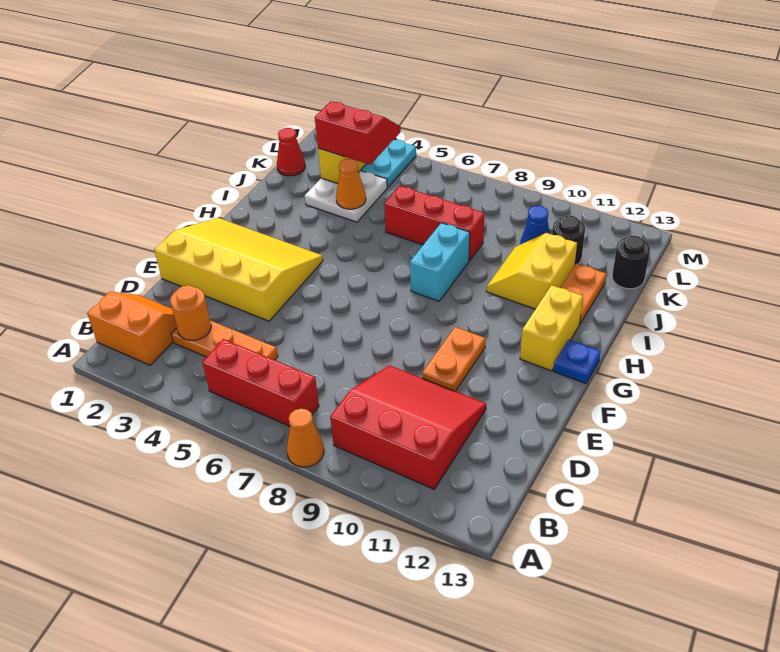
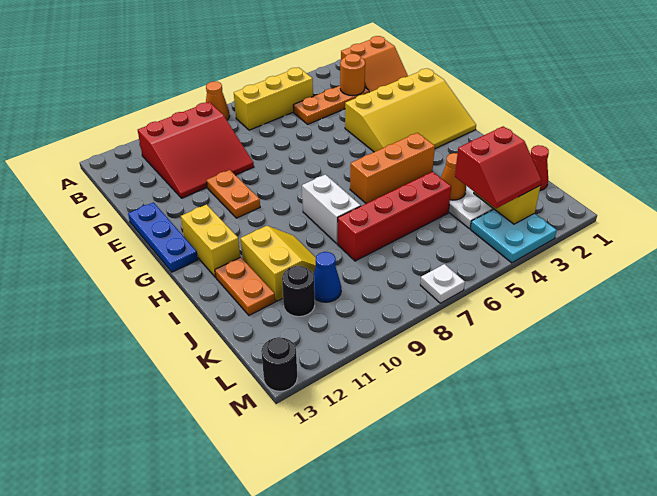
red 1x3 brick [202,339,319,426] -> yellow 1x3 brick [234,67,313,130]
blue 1x1 plate [554,340,601,384] -> blue 1x3 plate [128,202,198,272]
none -> orange 1x3 brick [350,133,435,204]
cyan 1x2 brick [410,223,470,301] -> white 1x2 brick [302,174,361,243]
red 1x3 brick [384,186,484,261] -> red 1x4 brick [338,172,451,261]
black 1x1 round brick [612,236,650,289] -> black 1x1 round brick moved to [261,337,297,391]
none -> white 1x1 plate [420,264,465,303]

